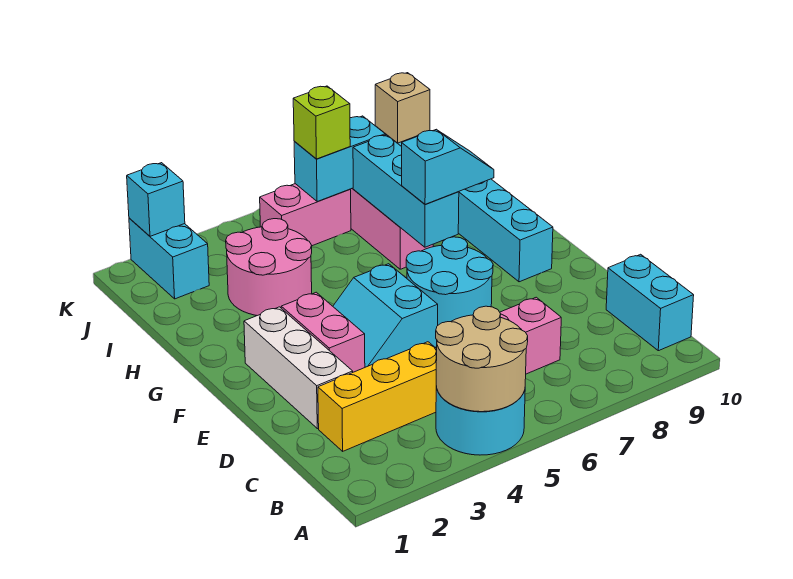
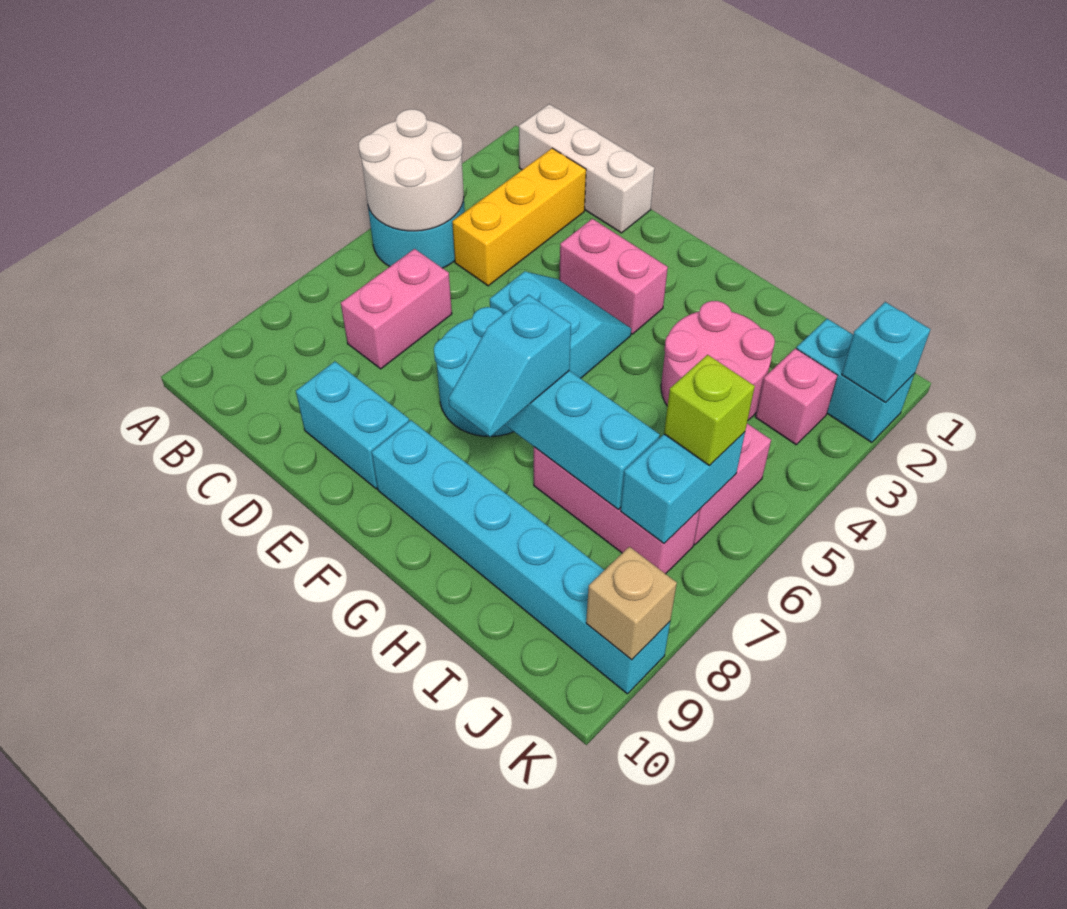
tan 2x2 round brick [436,306,528,412] -> white 2x2 round brick [359,109,464,231]
cyan 1x2 brick [606,254,694,351] -> cyan 1x2 brick moved to [296,361,409,489]
white 1x3 brick [244,307,353,429] -> white 1x3 brick moved to [519,104,655,233]
none -> pink 1x1 brick [756,348,838,445]

